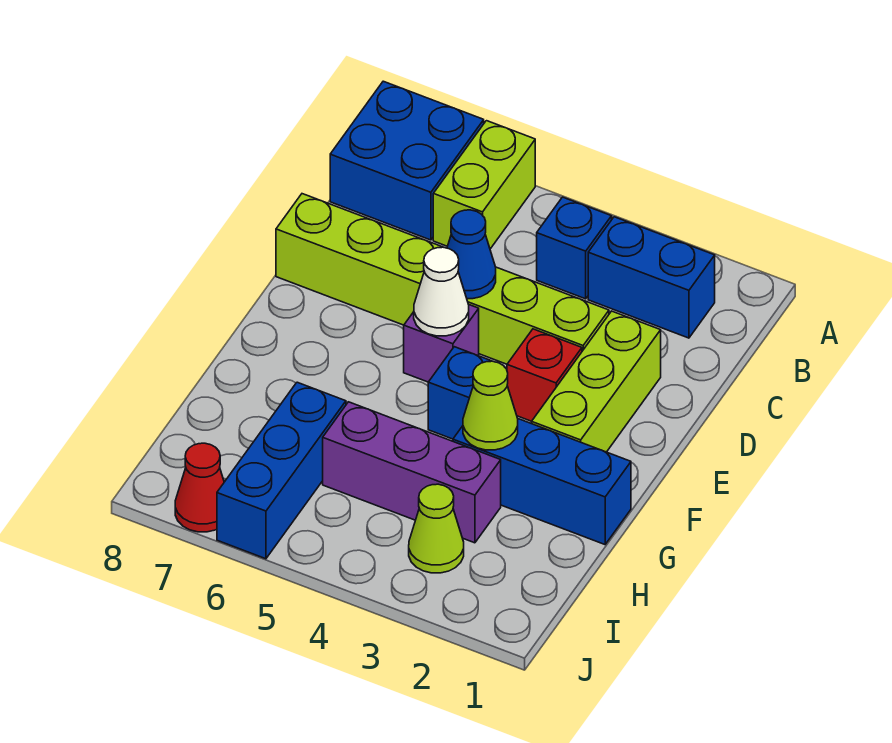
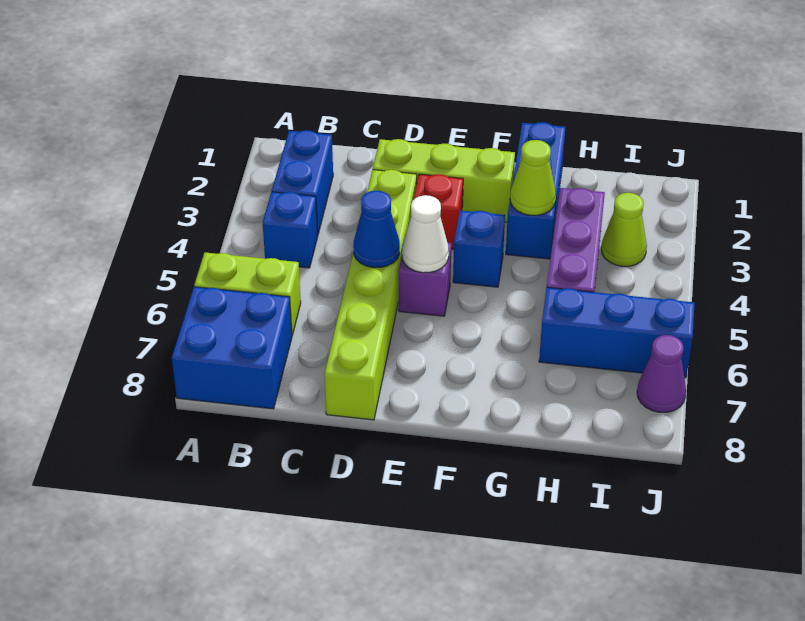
red 1x1 cone [175,443,224,532] -> purple 1x1 cone [637,335,686,412]

